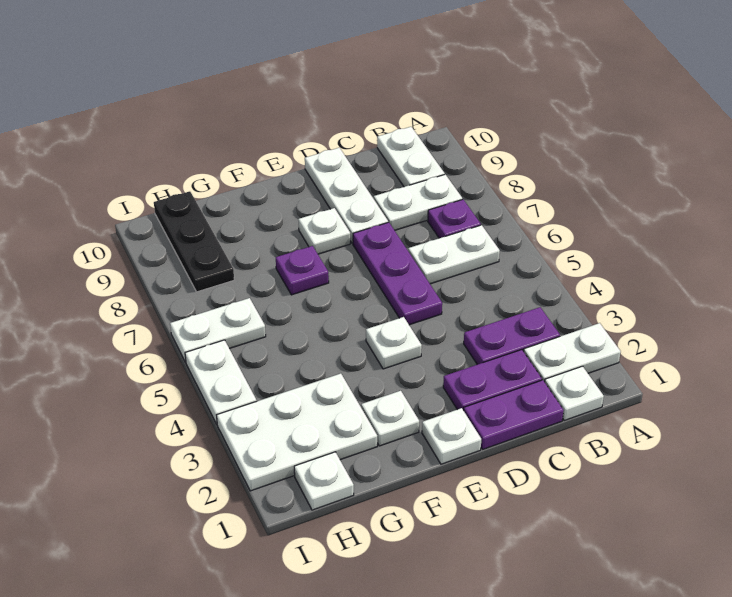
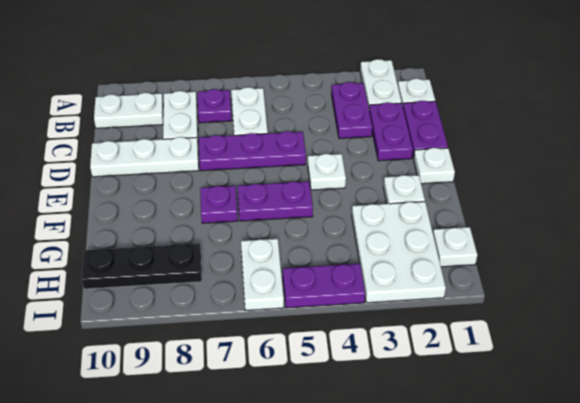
white 1x1 plate [298,208,350,254] -> none
none -> purple 1x2 plate [237,181,313,221]
white 1x2 plate [185,340,257,424] -> purple 1x2 plate [283,264,365,308]

